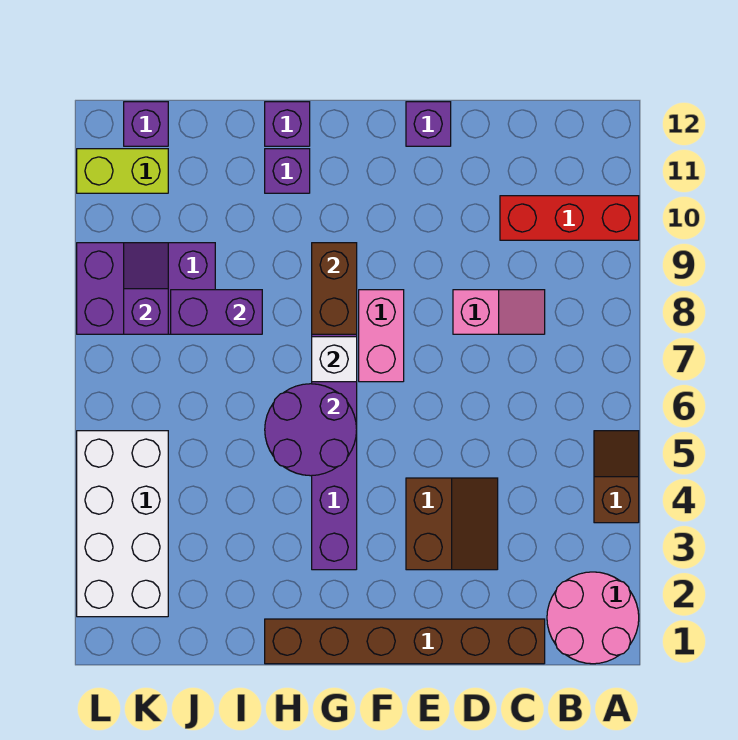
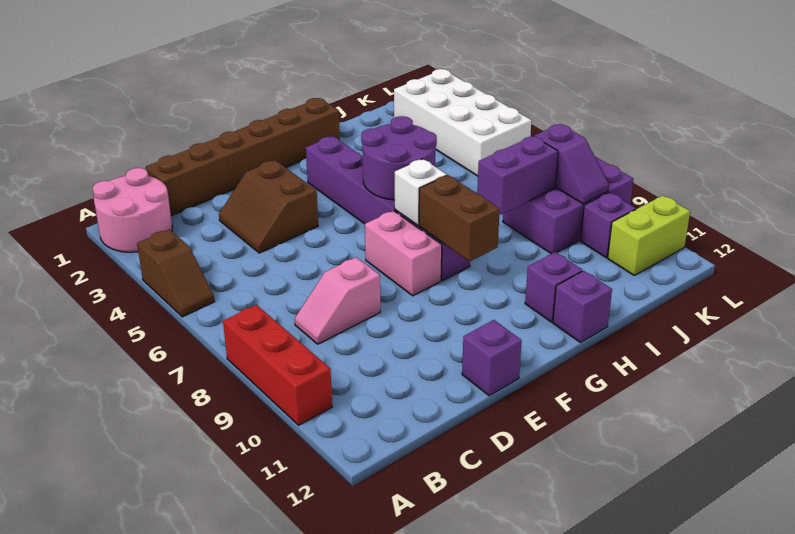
red 1x3 brick [500,196,639,240] -> red 1x3 brick turned to [223,305,332,425]
purple 1x1 brick [124,102,168,146] -> purple 1x1 brick moved to [581,192,636,258]

